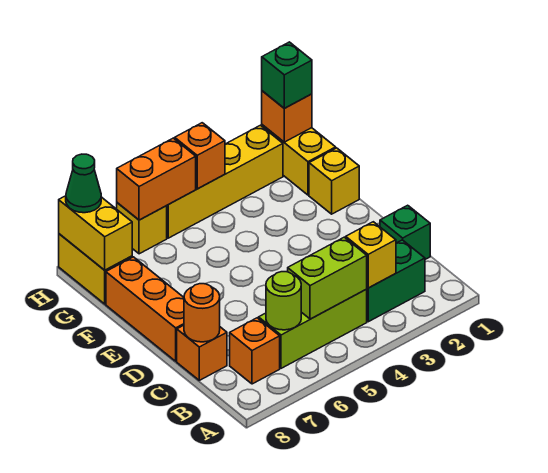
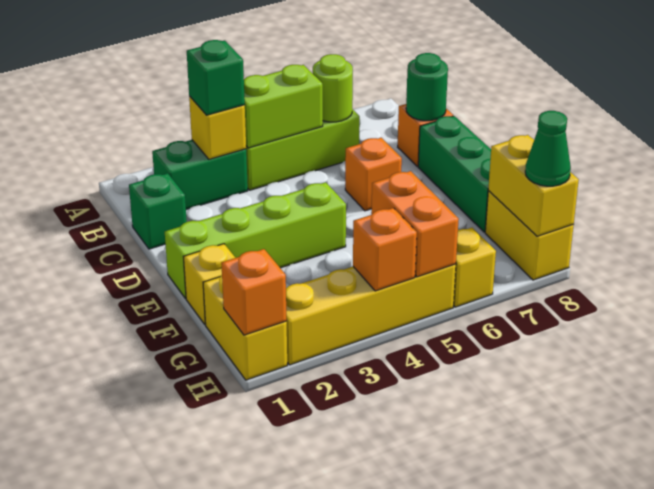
orange 1x1 brick [230,318,280,384] -> orange 1x1 brick moved to [345,138,402,211]
orange 1x1 round brick [184,284,220,342] -> green 1x1 round brick [406,53,448,121]
orange 1x3 brick [106,257,184,361] -> green 1x3 brick [418,116,491,232]
none -> lime 1x4 brick [165,182,346,298]
green 1x1 brick [262,42,312,108] -> green 1x1 brick moved to [187,40,245,115]
orange 1x2 brick [117,138,196,220] -> orange 1x2 brick turned to [371,171,459,277]

